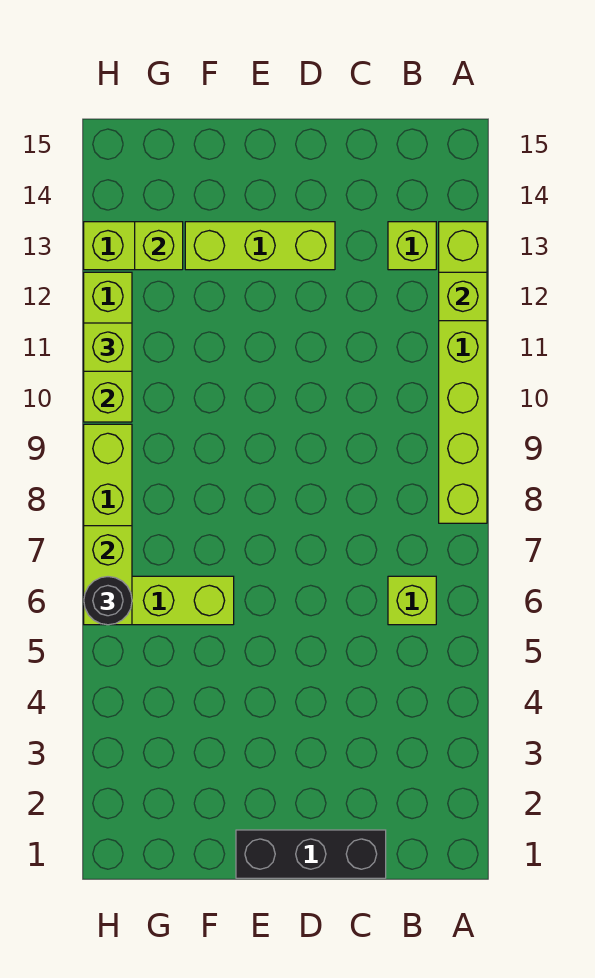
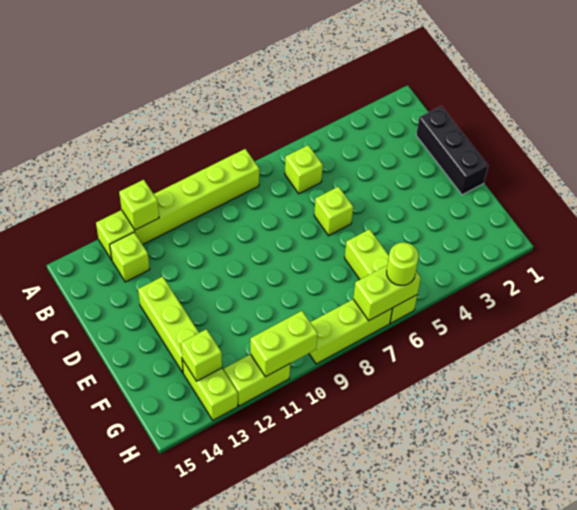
black 1x1 round brick [84,577,132,625] -> lime 1x1 round brick [387,242,419,286]
lime 1x1 brick [84,323,132,371] -> lime 1x1 brick moved to [314,187,353,236]

